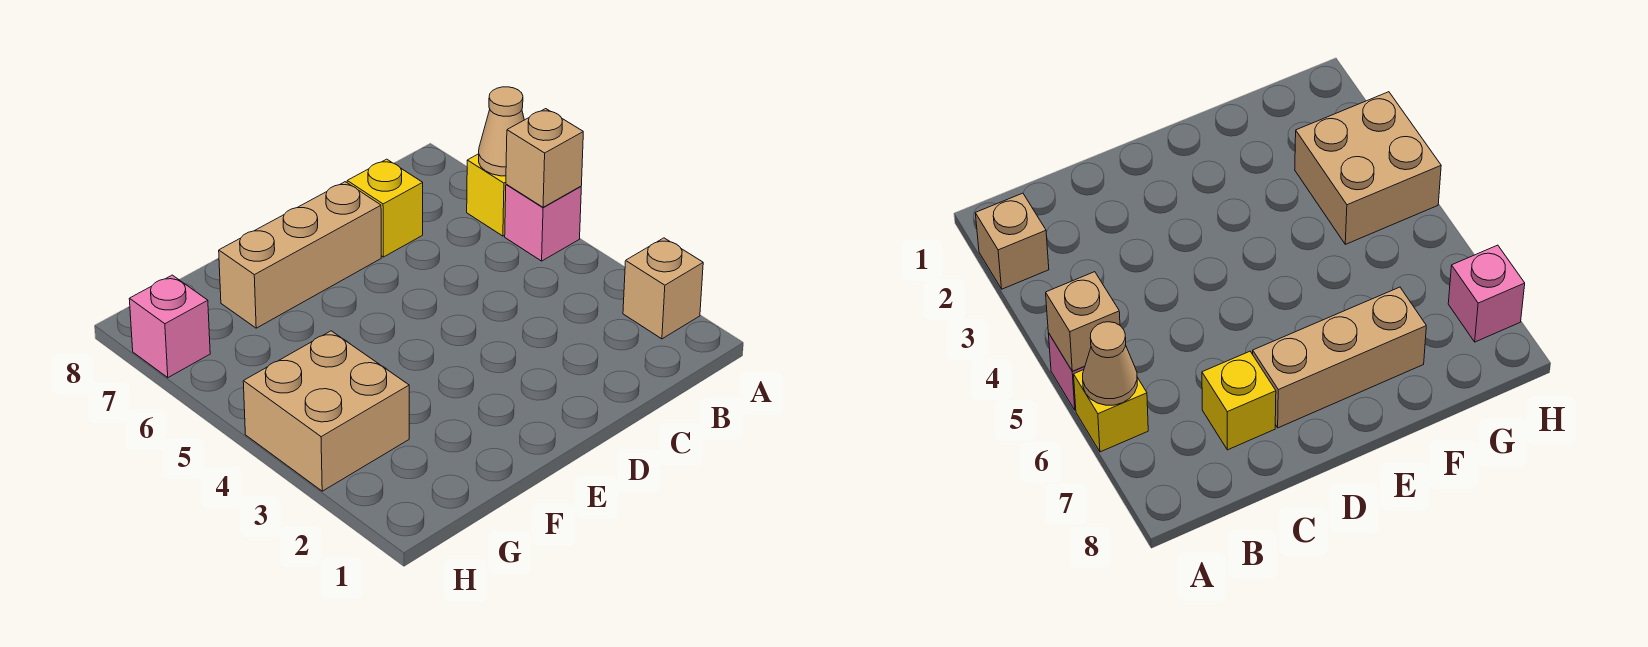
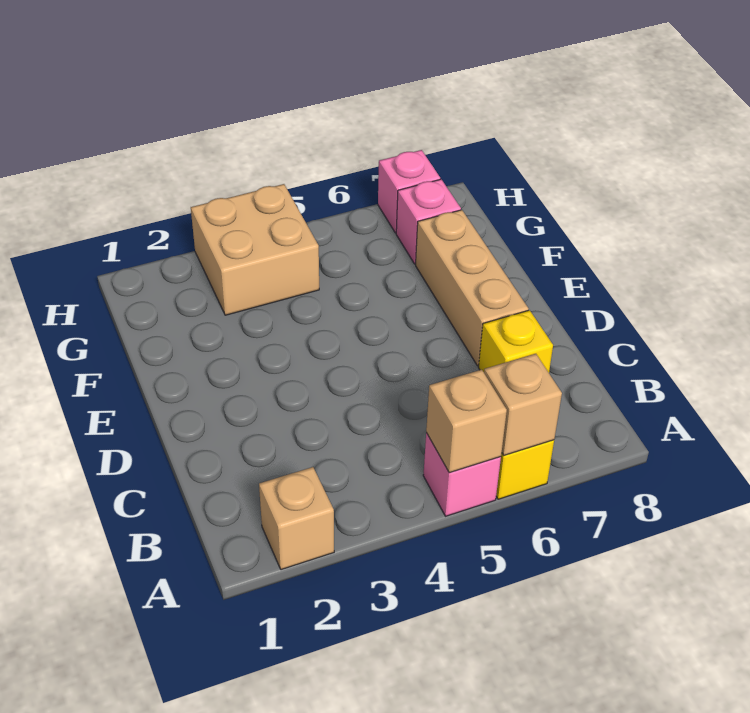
tan 1x1 cone [479,87,524,176] -> tan 1x1 brick [484,354,562,455]
none -> pink 1x1 brick [396,179,461,264]

